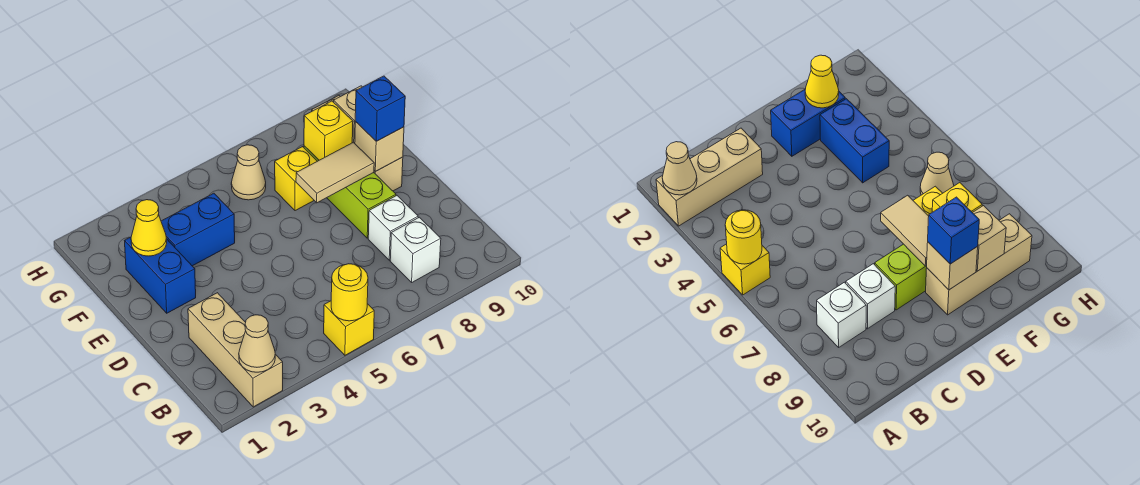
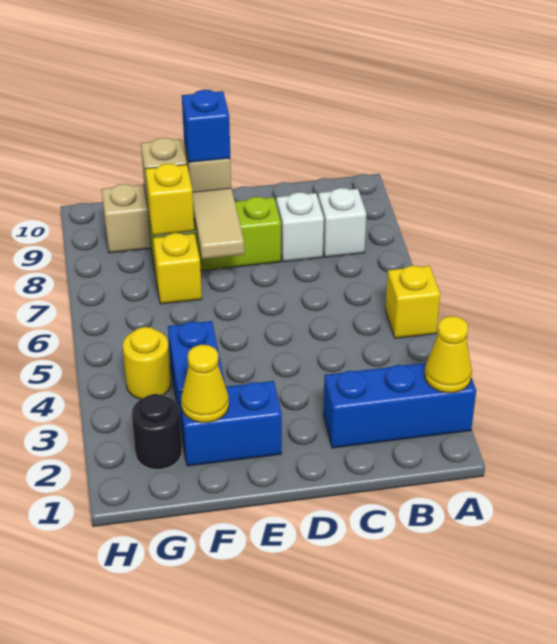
tan 1x3 brick [188,293,283,407] -> blue 1x3 brick [323,363,476,448]
tan 1x1 cone [239,315,275,372] -> yellow 1x1 cone [425,316,472,393]
yellow 1x1 round brick [331,264,368,321] -> yellow 1x1 round brick moved to [123,327,171,399]
none -> black 1x1 round brick [132,394,182,469]
tan 1x1 cone [231,145,266,200] -> none

